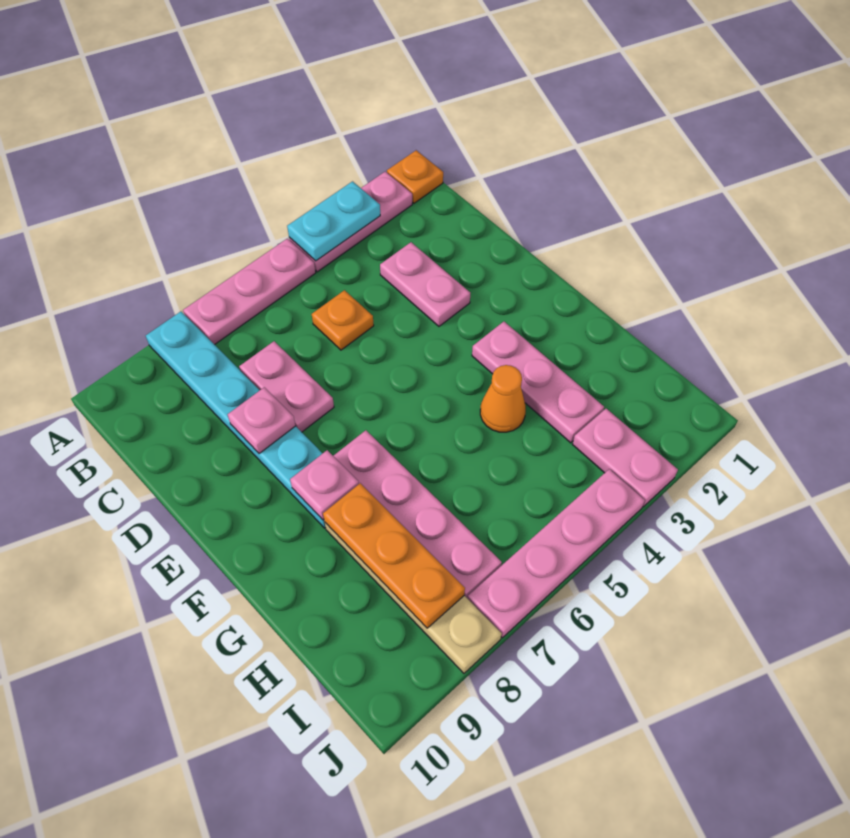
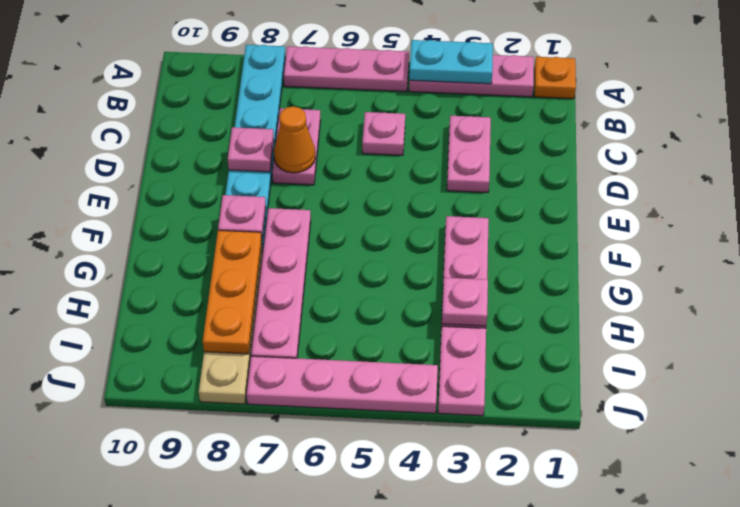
orange 1x1 plate [312,290,374,350] -> pink 1x1 plate [362,112,405,155]
orange 1x1 cone [480,365,526,432] -> orange 1x1 cone moved to [274,106,315,173]
none -> pink 1x1 plate [442,277,488,326]

